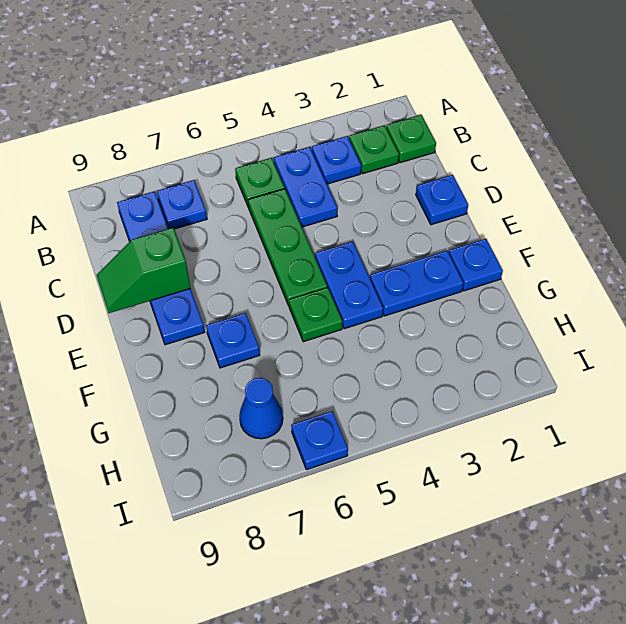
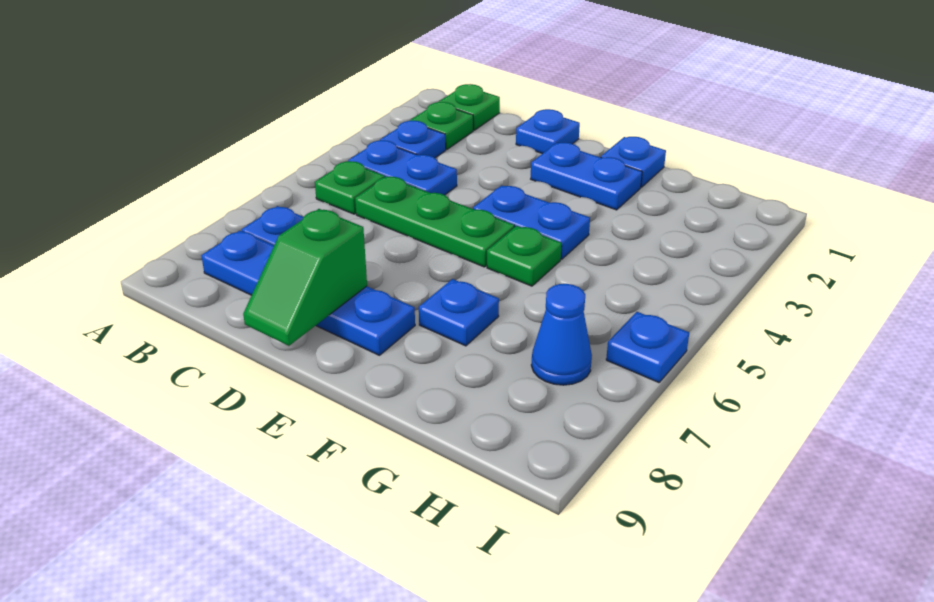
blue 1x2 plate [370,251,463,316] -> blue 1x2 plate turned to [531,143,642,210]

